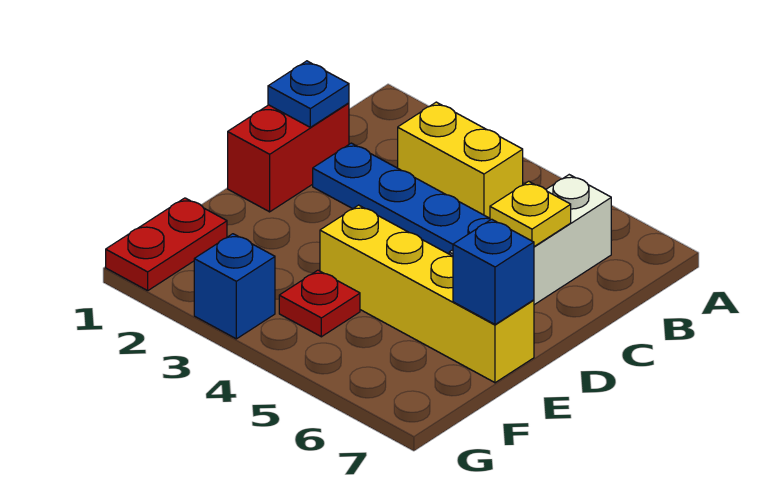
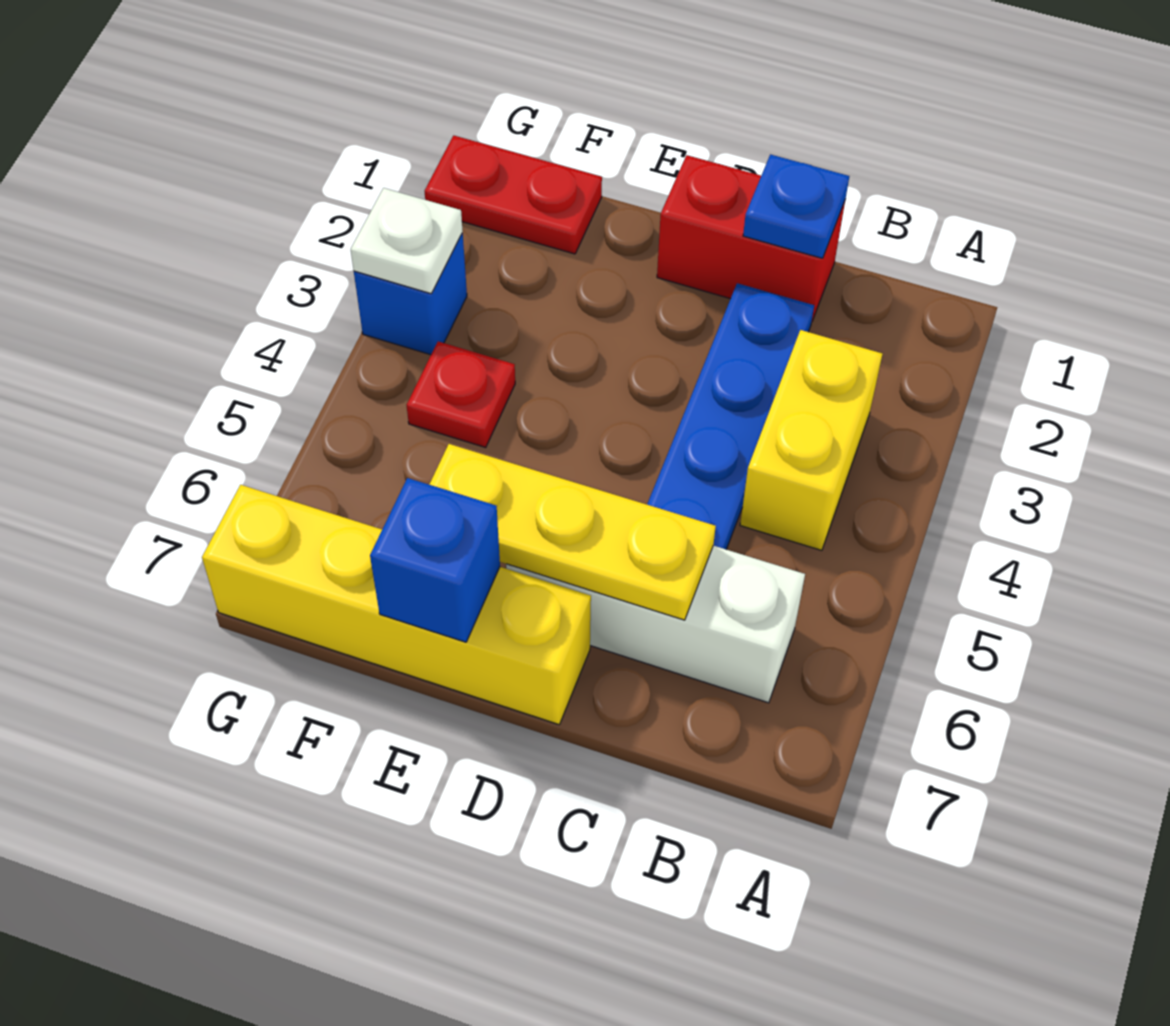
yellow 1x1 plate [490,181,571,247] -> yellow 1x3 plate [429,444,716,620]
yellow 1x4 brick [320,205,534,383] -> yellow 1x4 brick turned to [202,485,591,724]
none -> white 1x1 plate [351,188,463,294]

